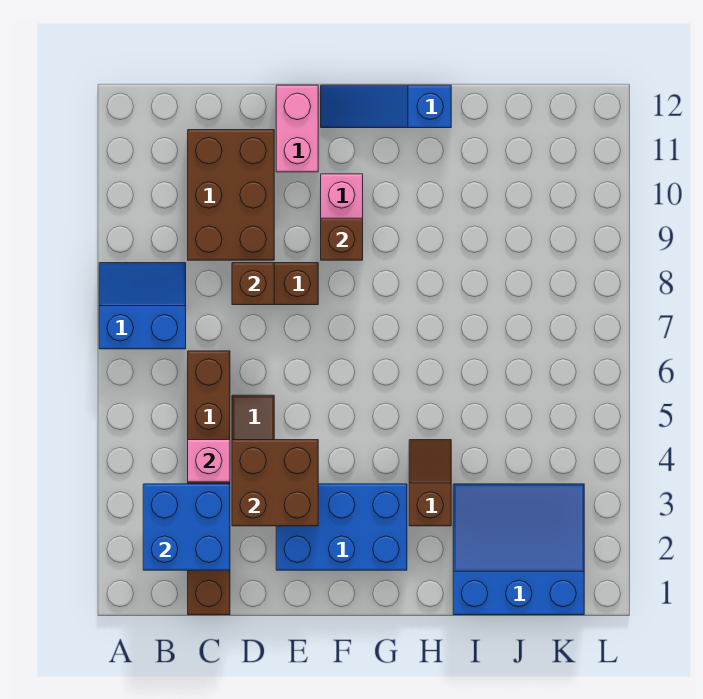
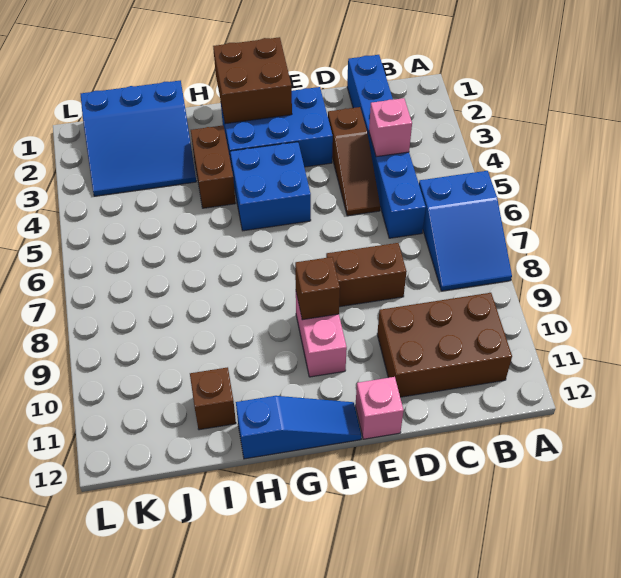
blue 2x2 slope [99,263,186,349] -> blue 2x3 slope [419,171,512,291]
blue 2x2 brick [143,484,230,570] -> blue 2x2 brick moved to [230,142,311,231]
brown 1x6 brick [188,351,230,615] -> blue 1x6 brick [347,55,426,238]
brown 2x3 brick [188,130,274,260] -> brown 2x3 brick turned to [377,293,512,397]
brown 2x2 brick [232,440,318,526] -> brown 2x2 brick moved to [213,37,292,124]
brown 1x1 brick [232,263,274,305] -> brown 1x1 brick moved to [190,367,236,430]
pink 1x2 brick [276,85,318,172] -> pink 1x1 brick [355,377,404,439]
brown 1x2 slope [409,440,451,526] -> brown 1x2 brick [191,126,235,208]

